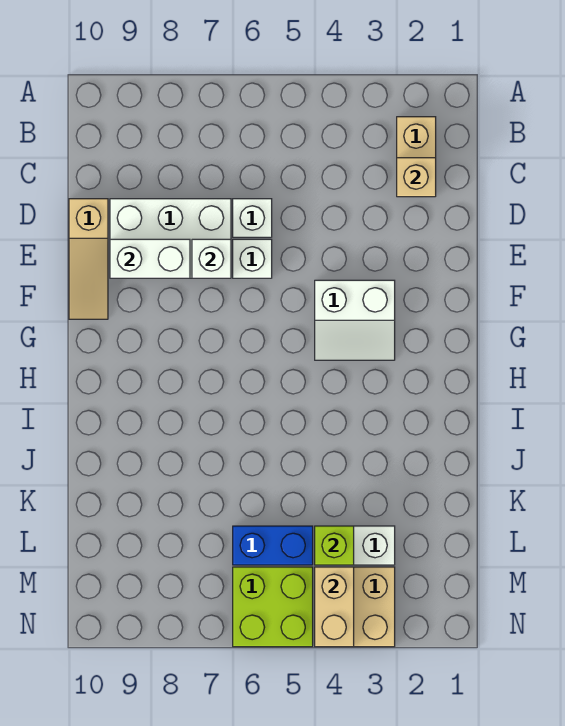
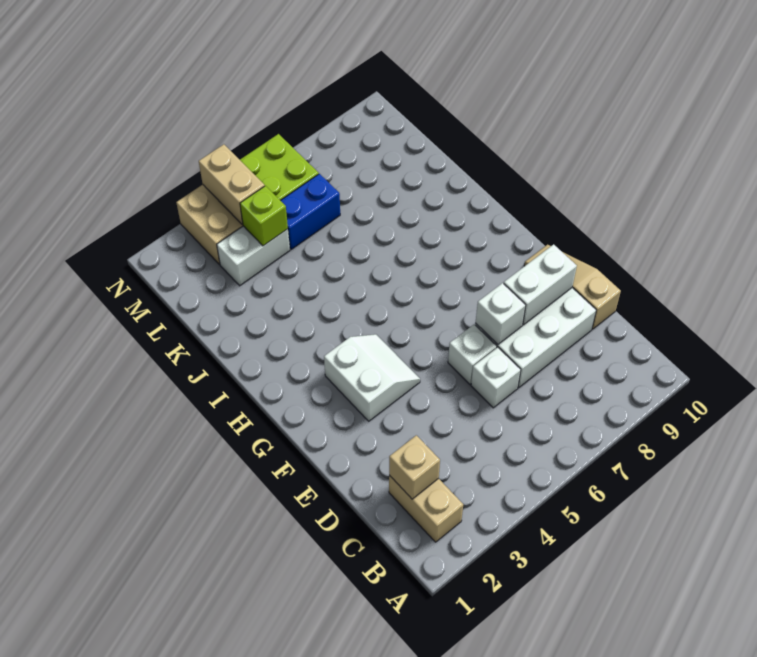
white 2x2 slope [315,280,395,360] -> white 2x2 slope turned to [324,334,420,421]

